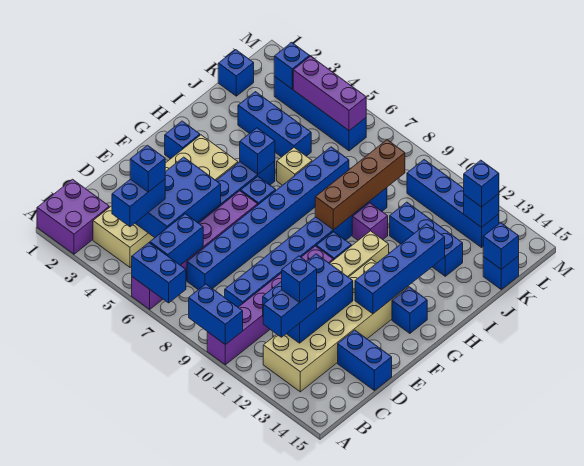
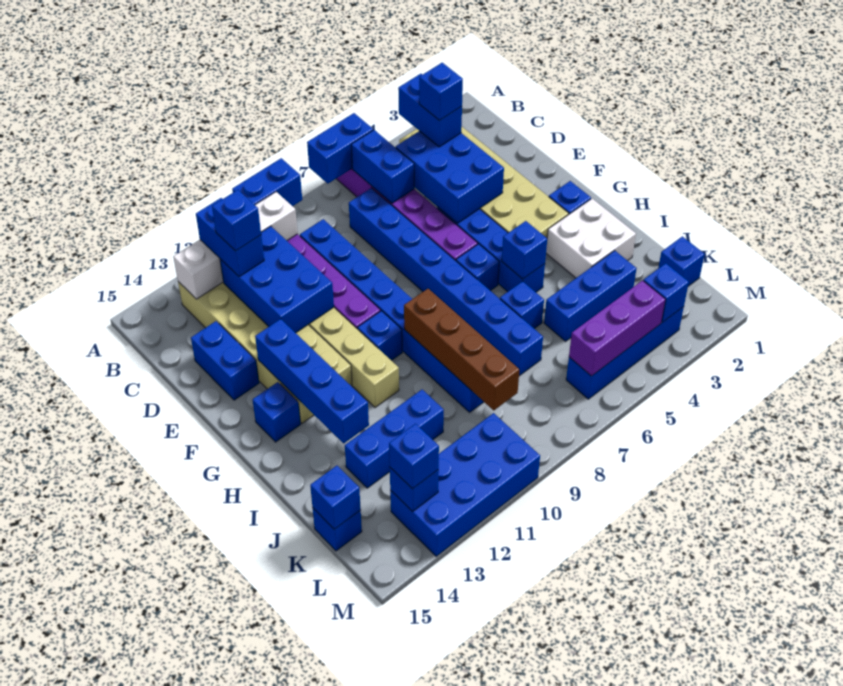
purple 2x2 brick [37,179,109,254] -> none
none -> white 1x4 brick [174,192,298,299]
blue 1x2 brick [338,330,392,391] -> blue 1x2 brick turned to [191,321,259,400]
none -> white 2x2 brick [546,199,636,278]
tan 1x1 brick [277,148,312,185] -> blue 1x1 brick [500,281,544,329]
purple 1x1 brick [352,203,388,240] -> none
blue 1x4 brick [407,160,499,247] -> blue 2x4 brick [390,413,540,556]

